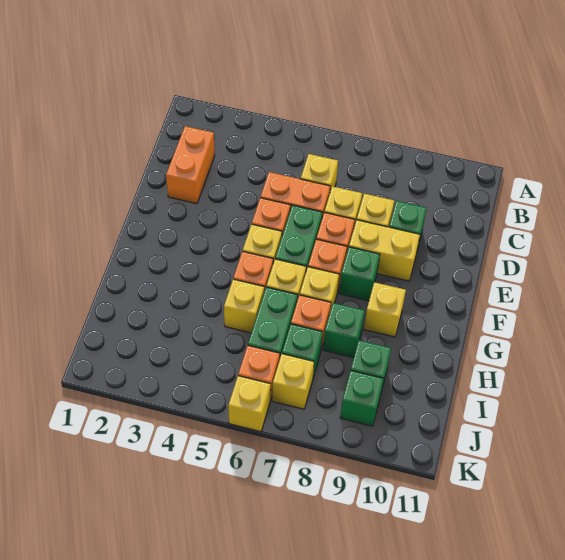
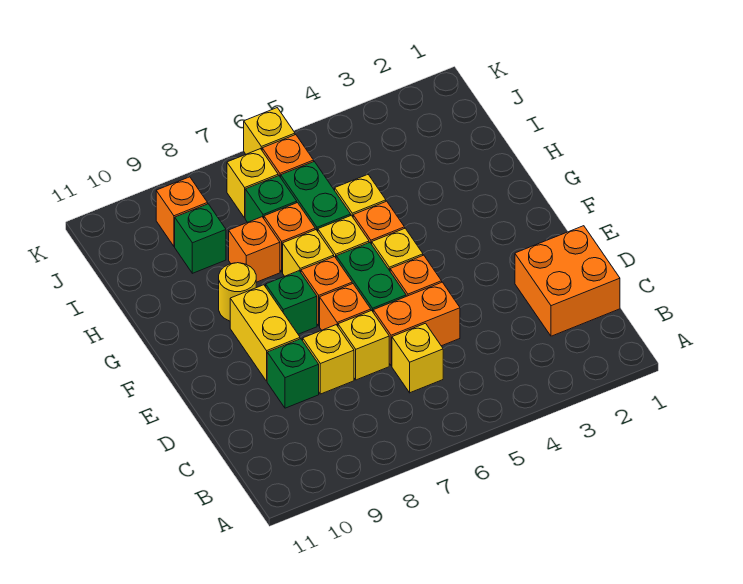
orange 1x2 brick [166,126,215,204] -> orange 2x2 brick [515,226,620,336]
yellow 1x2 brick [349,220,420,281] -> yellow 1x2 brick turned to [230,285,300,381]
yellow 1x1 brick [364,282,406,337] -> yellow 1x1 round brick [219,263,256,321]
green 1x1 brick [323,303,365,358] -> orange 1x1 brick [229,217,280,282]
green 1x1 brick [340,370,383,426] -> orange 1x1 brick [156,177,208,246]

